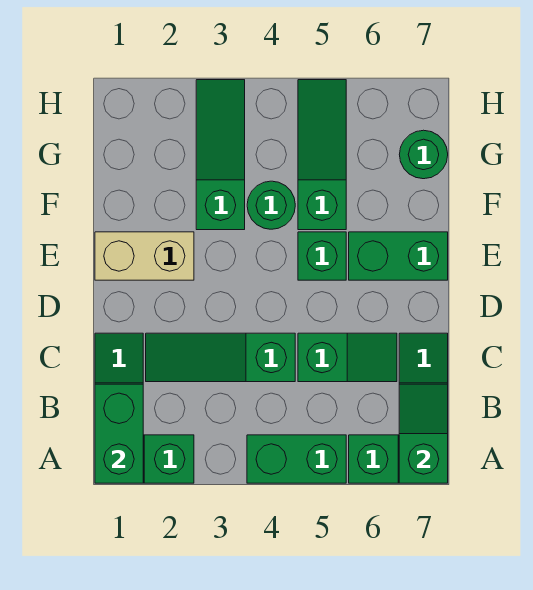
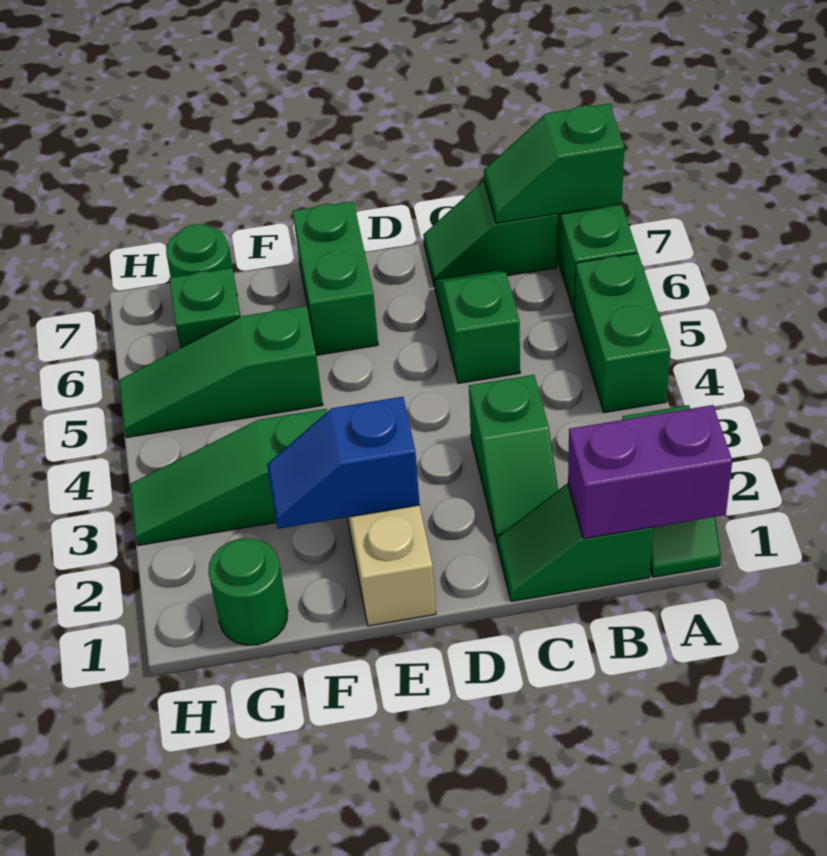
green 1x2 brick [95,384,143,483] -> purple 1x2 brick [568,405,732,539]
green 1x3 slope [146,333,295,382] -> green 1x2 slope [469,375,558,542]
none -> blue 1x2 slope [267,397,420,529]
green 1x1 brick [298,232,346,280] -> green 1x1 brick moved to [170,268,241,348]
green 1x1 round brick [247,181,295,229] -> green 1x1 round brick moved to [208,538,288,645]

